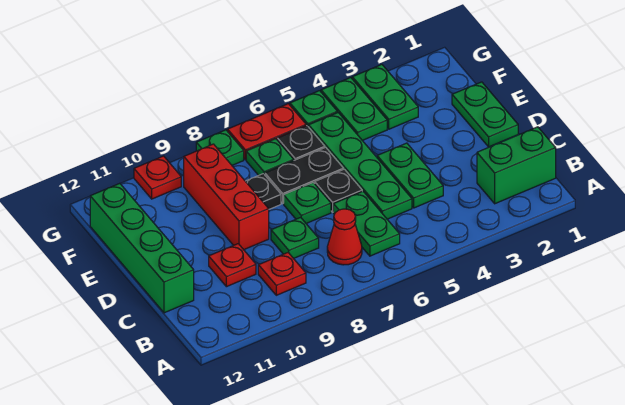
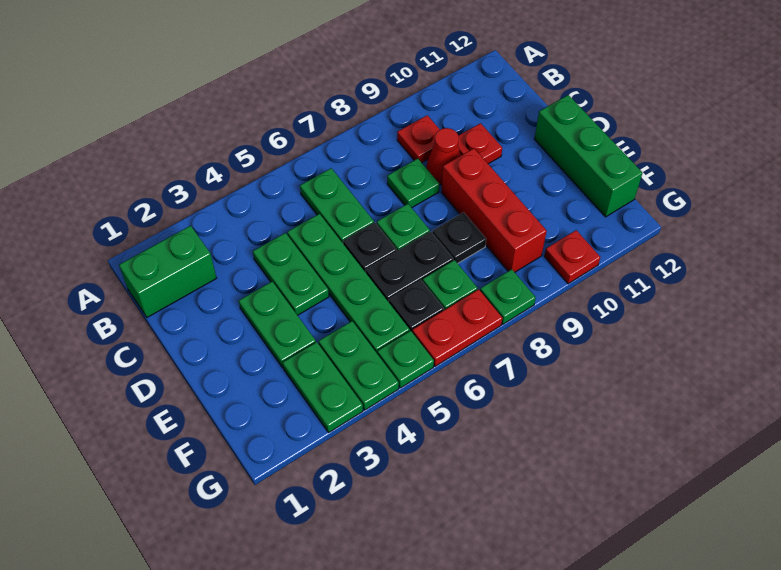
red 1x1 cone [327,209,362,265] -> red 1x1 cone moved to [426,128,461,185]
green 1x4 brick [90,183,194,313] -> green 1x3 brick [534,95,642,217]
green 1x2 plate [452,82,518,147] -> green 1x2 plate moved to [239,282,316,368]

